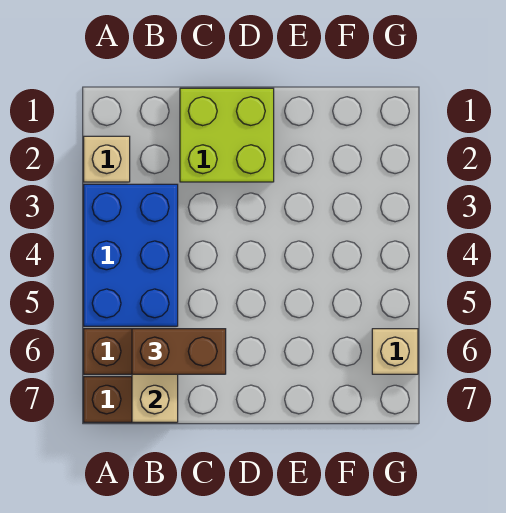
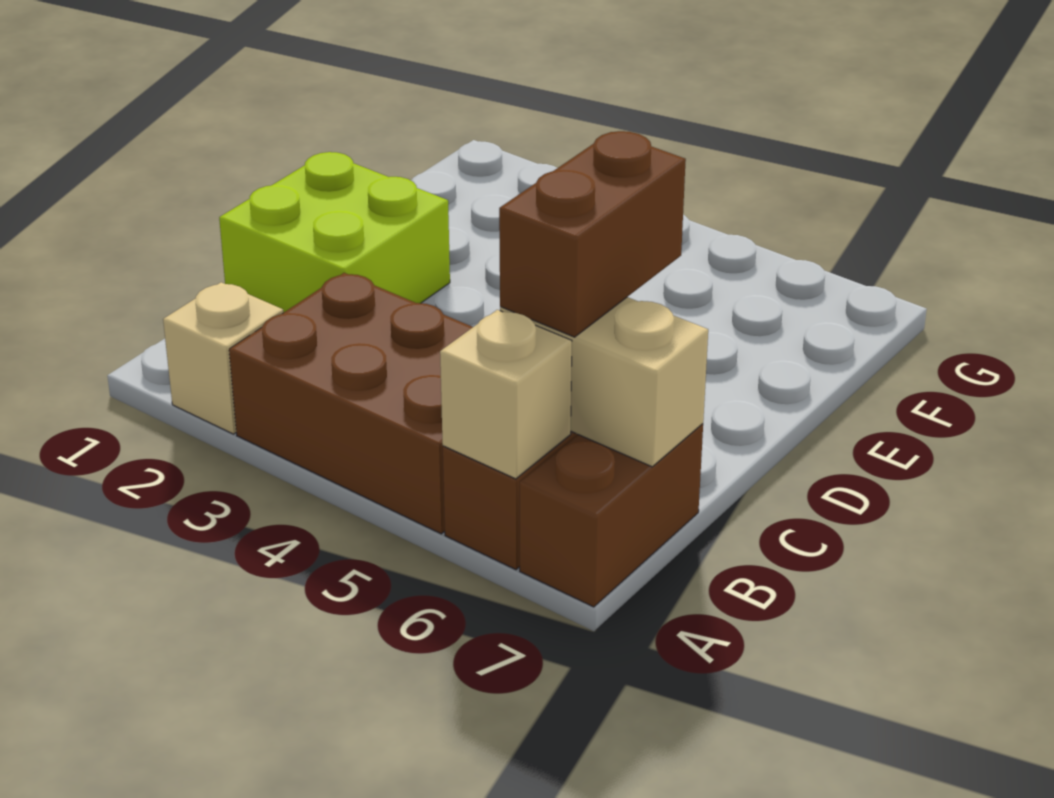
blue 2x3 brick [84,184,178,326] -> brown 2x3 brick [229,273,473,534]
tan 1x1 brick [372,329,418,374] -> tan 1x1 brick moved to [440,310,572,479]

